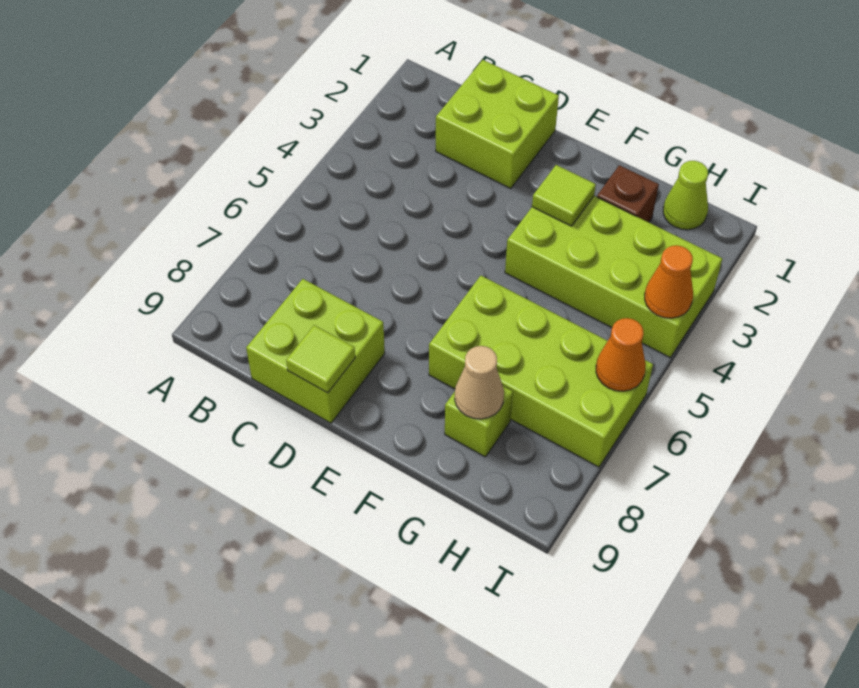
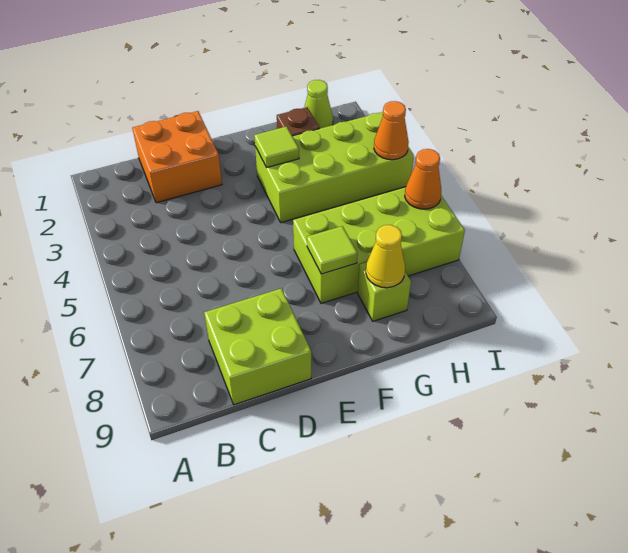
lime 2x2 brick [436,60,559,189] -> orange 2x2 brick [132,111,222,203]
lime 1x1 tile [286,325,355,393] -> lime 1x1 tile moved to [307,226,358,274]
tan 1x1 cone [455,346,504,419] -> yellow 1x1 cone [366,225,405,288]

